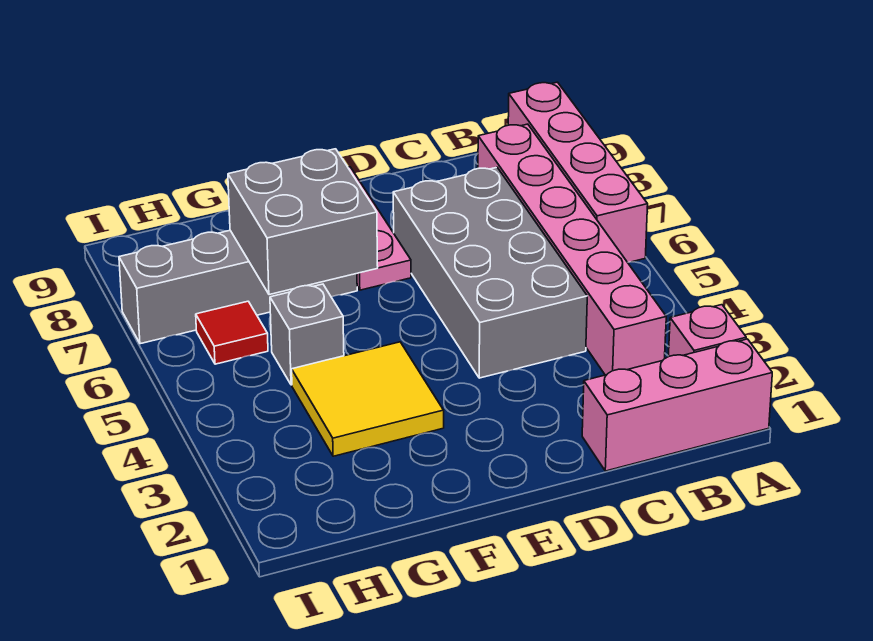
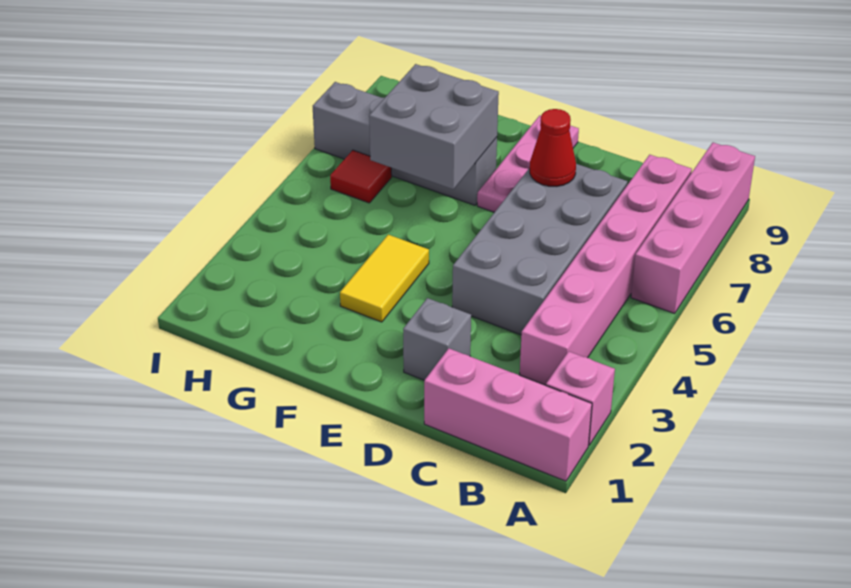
none -> red 1x1 cone [530,109,576,186]
yellow 2x2 tile [292,342,444,456] -> yellow 1x2 tile [340,235,429,322]
grey 1x1 brick [270,284,344,385] -> grey 1x1 brick moved to [403,298,471,380]

